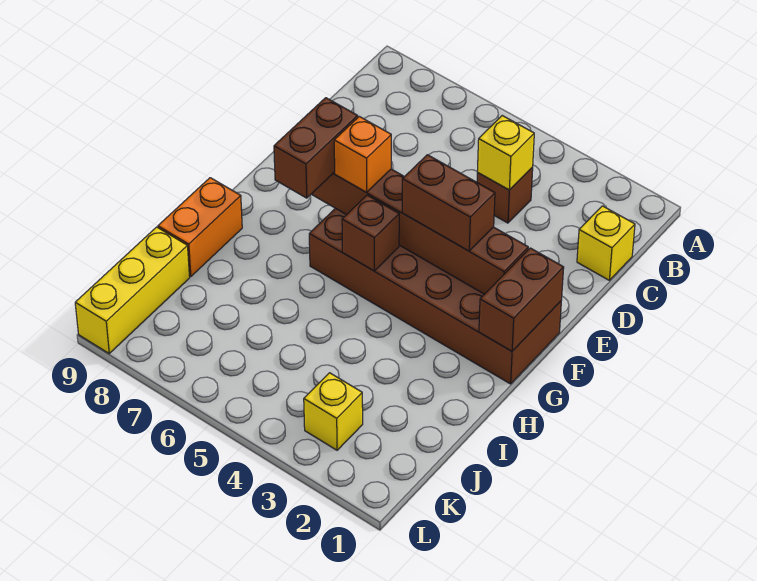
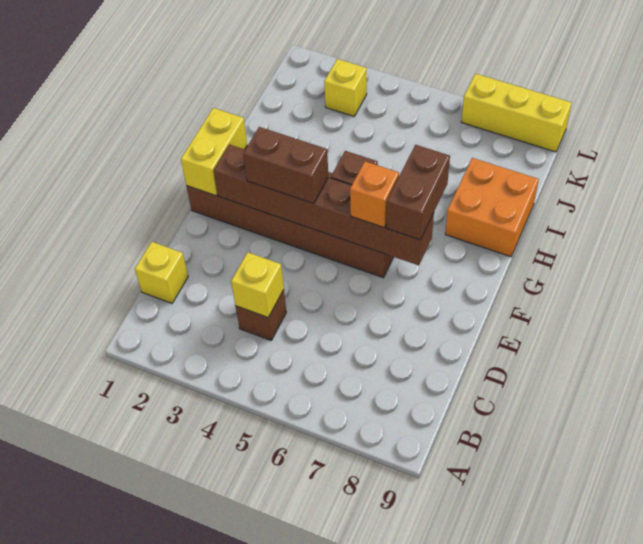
brown 1x2 brick [479,248,564,351] -> yellow 1x2 brick [181,108,247,196]
orange 1x2 brick [158,178,242,277] -> orange 2x2 brick [445,158,539,257]
yellow 1x3 brick [75,227,190,353] -> yellow 1x3 brick turned to [462,74,572,152]

